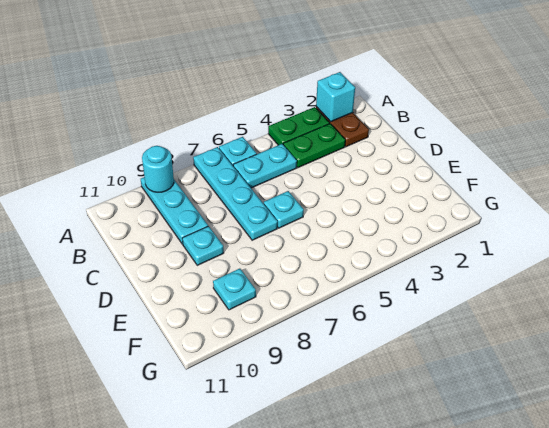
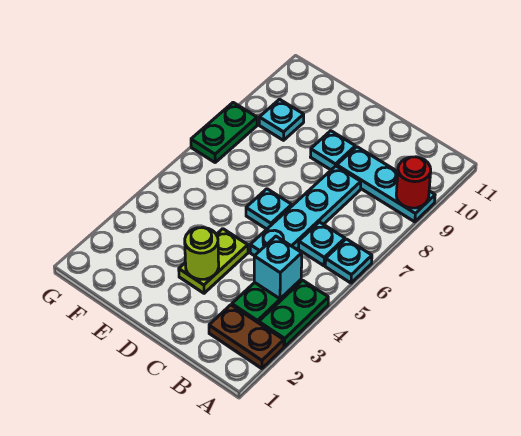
cyan 1x1 brick [316,72,355,122] -> cyan 1x1 brick moved to [254,236,302,299]
cyan 1x4 plate [193,147,278,240] -> cyan 1x4 plate turned to [250,166,361,256]
cyan 1x1 round brick [142,146,174,192] -> red 1x1 round brick [396,157,431,208]
cyan 1x2 plate [233,144,297,188] -> cyan 1x1 plate [299,222,345,266]
none -> lime 1x2 plate [179,229,248,293]
none -> lime 1x1 round brick [185,227,219,279]
none -> green 1x2 plate [191,103,257,162]

